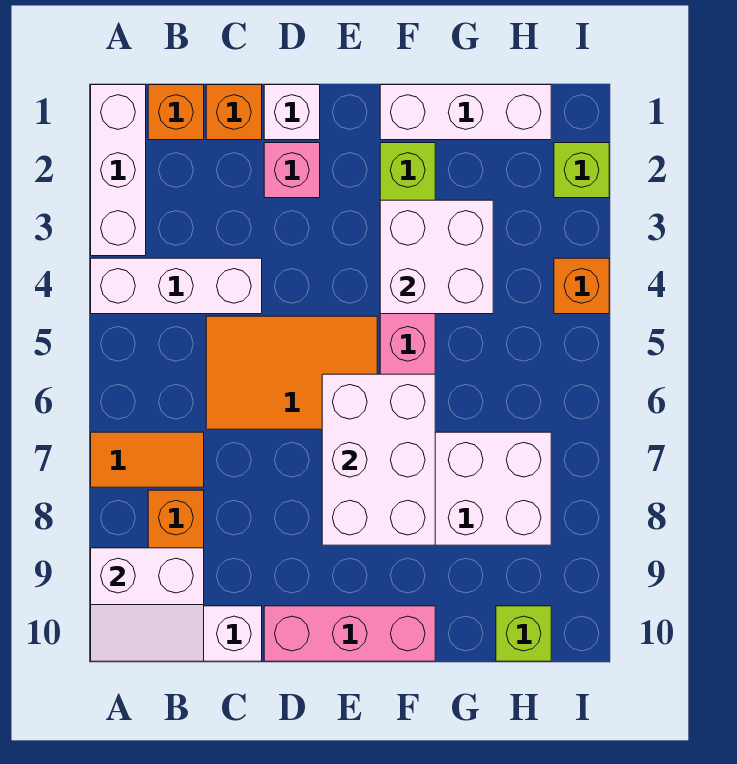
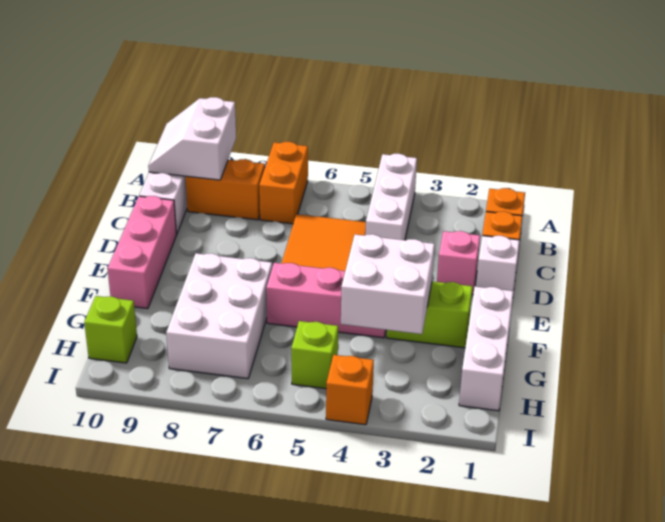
white 1x3 brick [91,85,146,256] -> none
orange 1x2 tile [91,432,204,487] -> orange 1x2 brick [259,142,308,224]
white 2x3 brick [322,374,435,545] -> none
lime 1x1 brick [554,143,609,198] -> lime 1x1 brick moved to [291,321,338,389]

